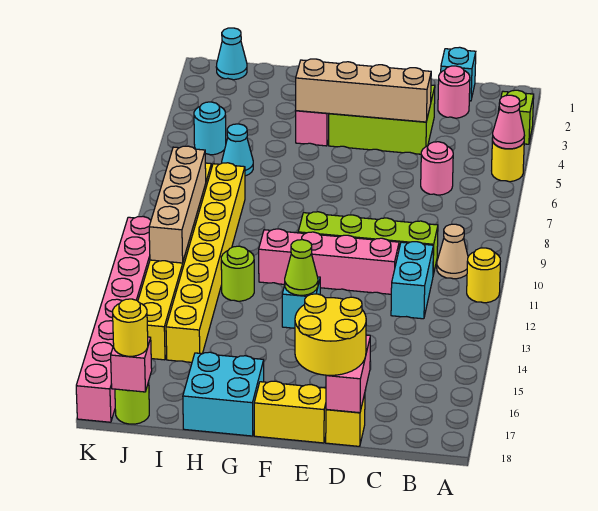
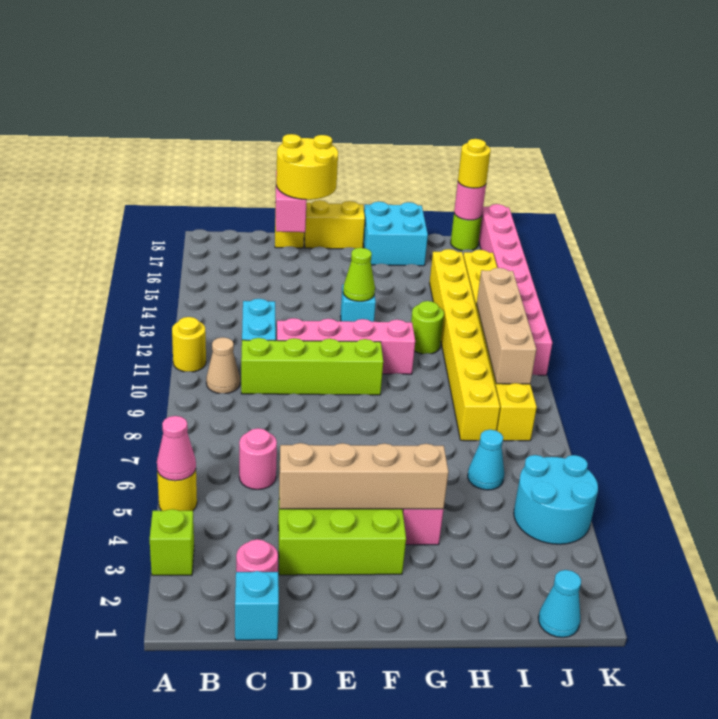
cyan 1x1 round brick [194,102,226,155] -> cyan 2x2 round brick [514,455,598,544]
pink 1x1 brick [111,337,152,392] -> pink 1x1 round brick [454,182,486,220]

